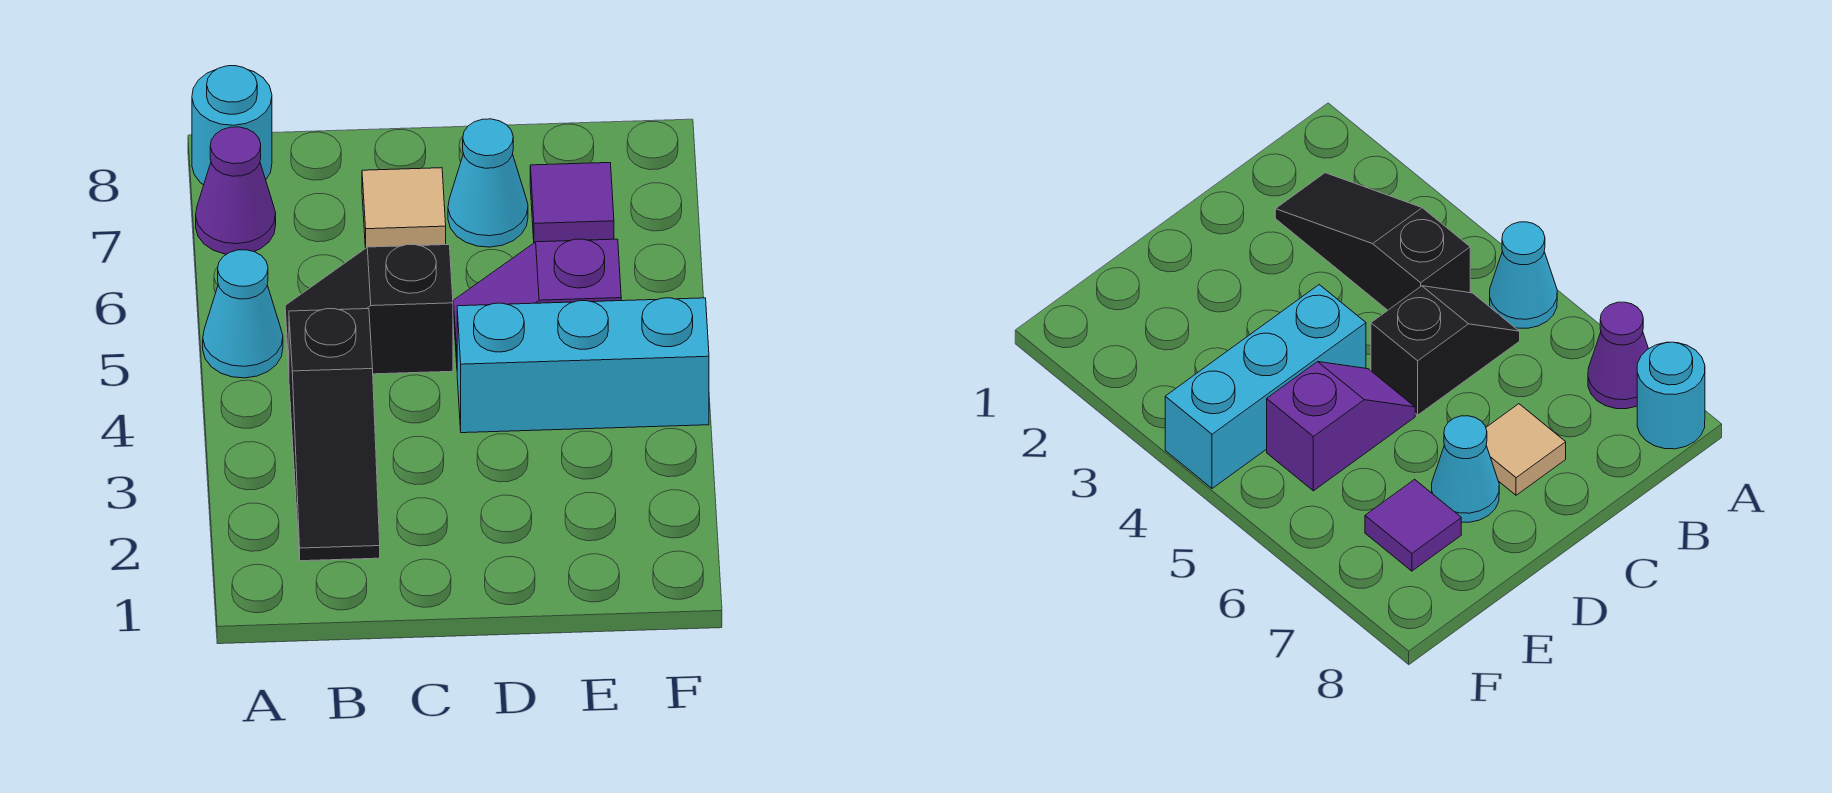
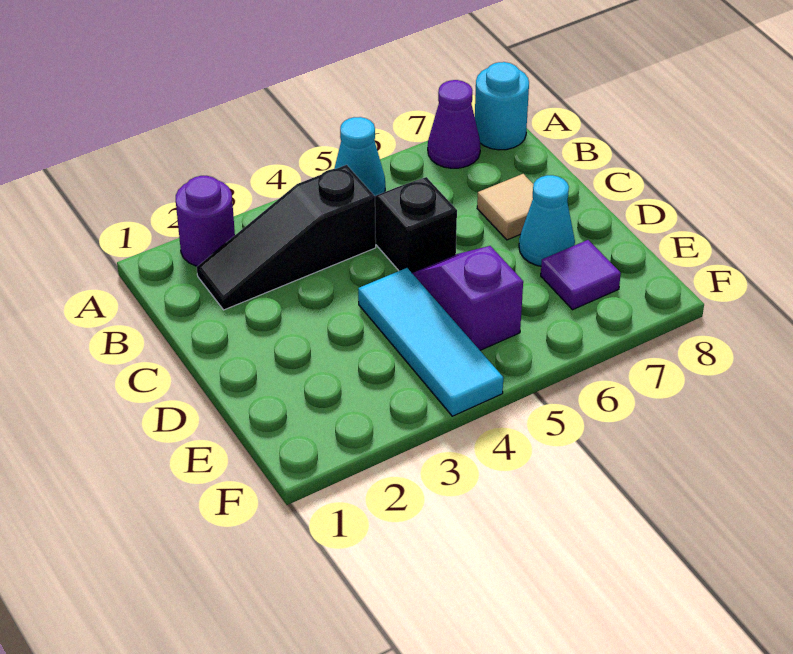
none -> purple 1x1 round brick [176,176,235,266]
cyan 1x3 brick [457,298,709,433] -> cyan 1x3 tile [358,268,503,416]

